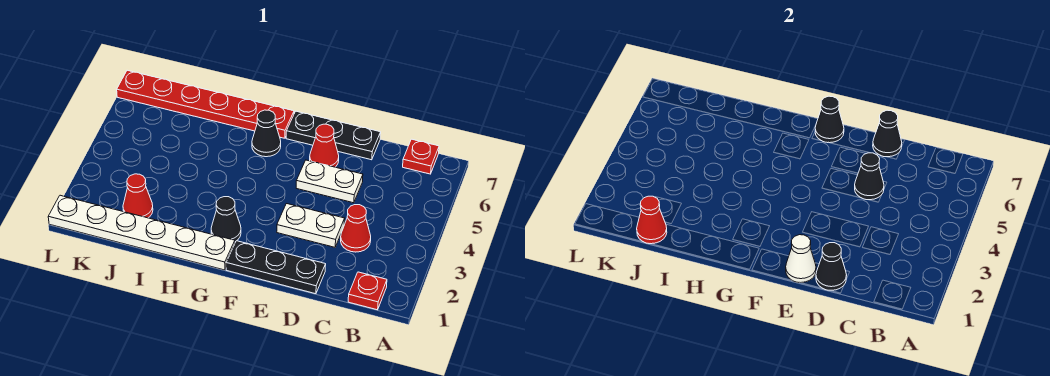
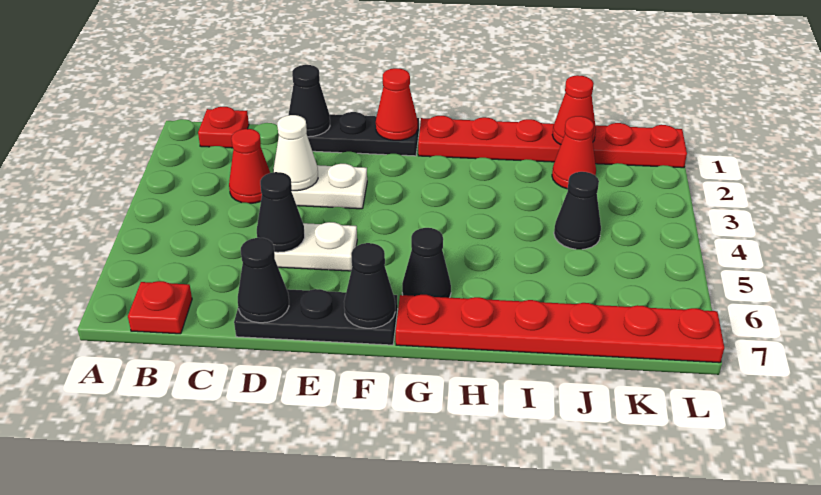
white 1x1 cone [786,235,816,283] -> white 1x1 cone moved to [273,115,318,191]
red 1x1 cone [310,124,339,167] -> red 1x1 cone moved to [376,68,418,140]
white 1x6 plate [48,195,235,270] -> red 1x6 plate [418,116,687,168]
black 1x1 cone [211,197,241,242] -> black 1x1 cone moved to [554,172,601,249]

